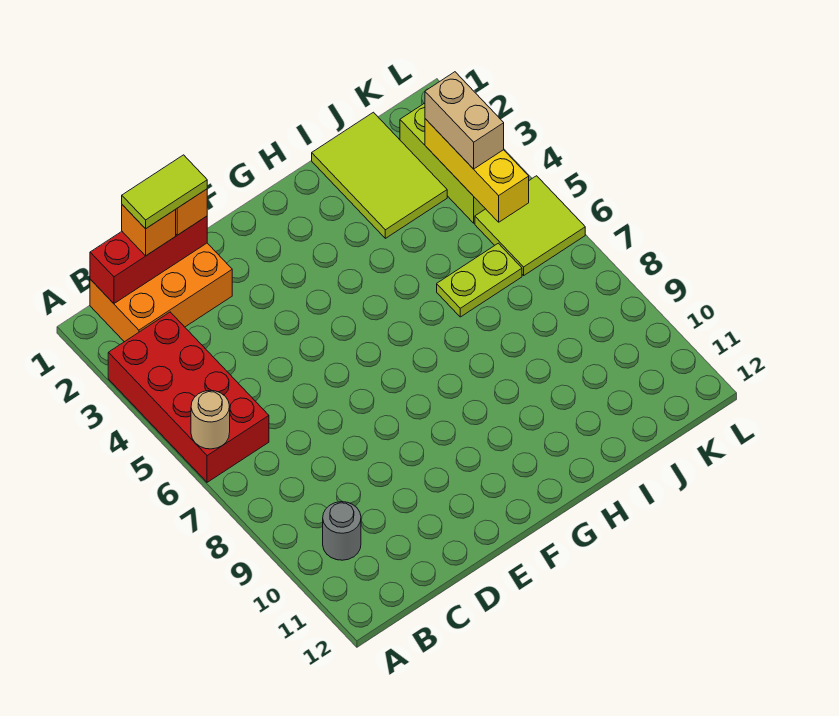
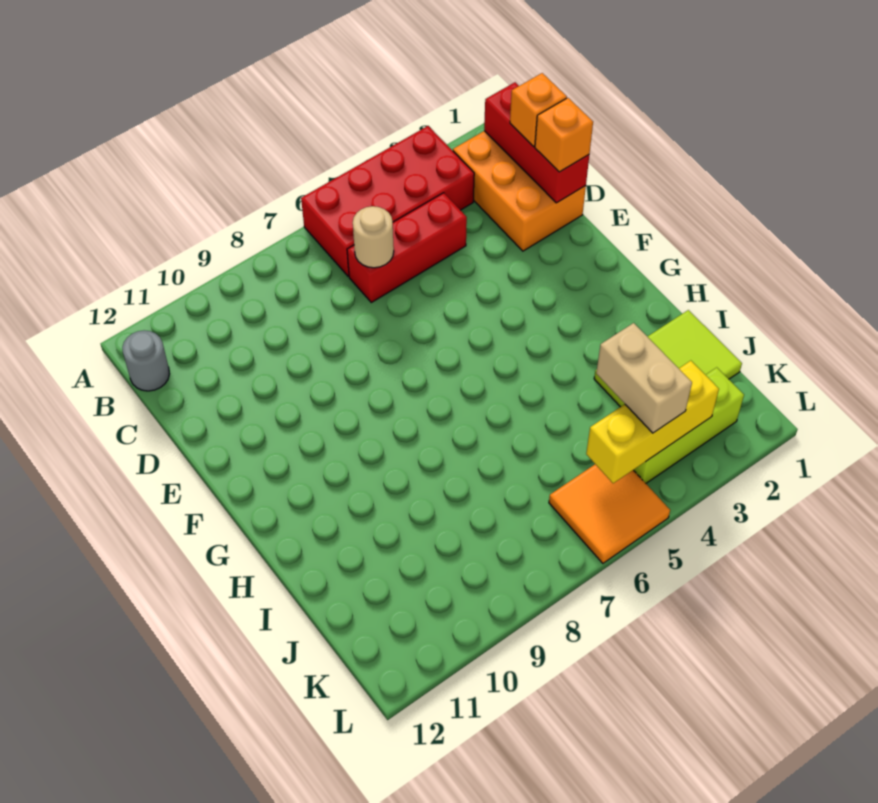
tan 1x1 round brick [191,390,230,449] -> tan 1x1 round brick moved to [353,206,394,268]
grey 1x1 round brick [323,502,361,560] -> grey 1x1 round brick moved to [122,330,169,391]
lime 1x2 tile [122,155,207,229] -> none
none -> red 1x3 brick [347,193,467,302]
lime 1x2 plate [437,243,522,317] -> none
tan 1x2 brick [425,72,504,169] -> tan 1x2 brick turned to [596,323,692,433]
lime 2x2 tile [475,176,585,275] -> orange 2x2 tile [549,464,670,563]

